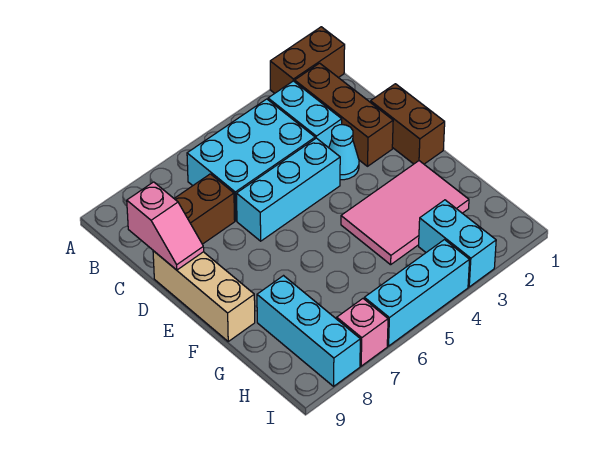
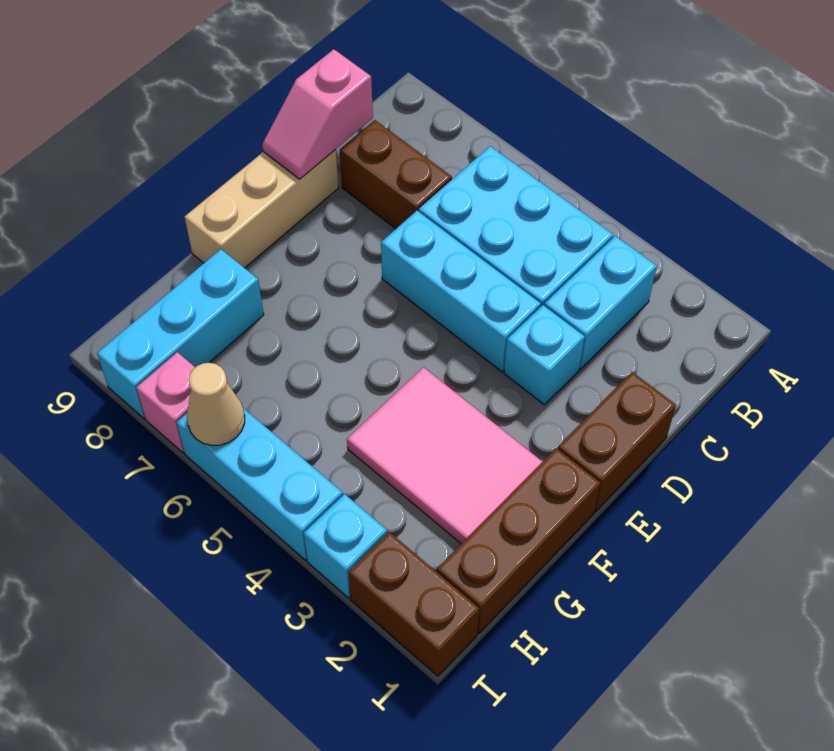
brown 1x2 brick [270,27,345,93] -> brown 1x2 brick moved to [348,532,479,676]
brown 1x3 brick [295,63,393,166] -> brown 1x3 brick moved to [437,448,600,633]
cyan 1x1 cone [329,125,359,180] -> cyan 1x1 brick [504,305,585,405]
cyan 1x2 brick [419,200,496,287] -> cyan 1x1 brick [304,494,387,598]
none -> tan 1x1 cone [187,363,245,445]

